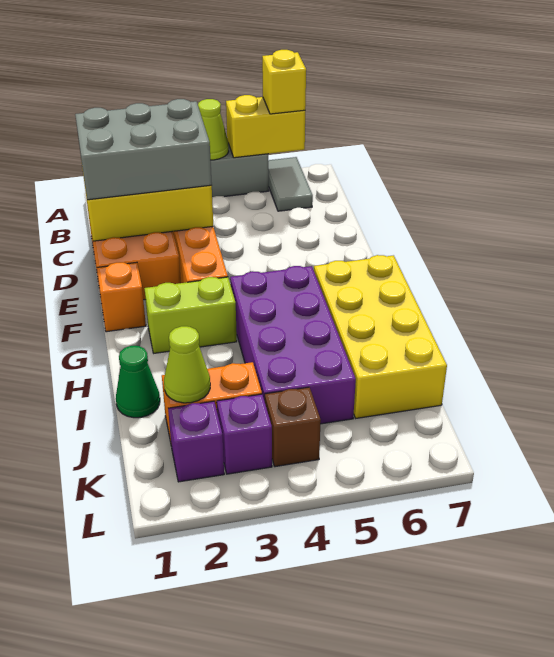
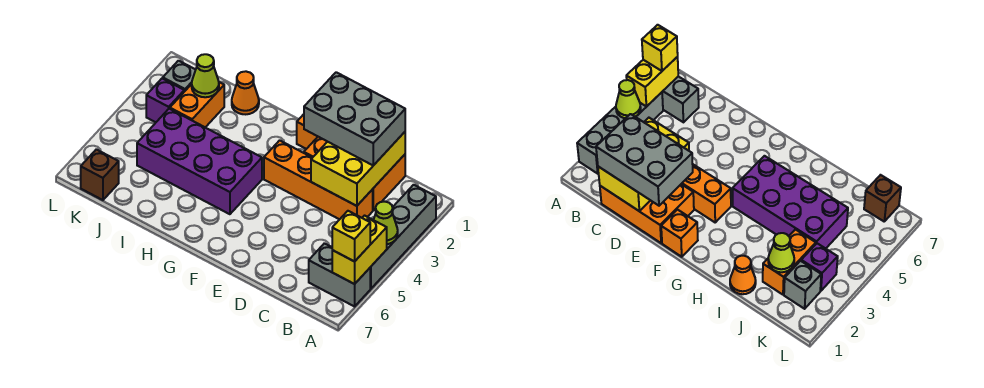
grey 1x2 tile [268,157,313,211] -> grey 1x2 brick [309,243,370,306]
grey 2x3 brick [75,99,212,200] -> grey 2x3 brick turned to [304,72,405,165]
lime 1x2 brick [144,277,237,353] -> none
yellow 2x4 brick [314,255,447,418] -> none
green 1x1 cone [116,346,160,418] -> orange 1x1 cone [232,71,259,114]
purple 1x1 brick [168,401,224,482] -> grey 1x1 brick [163,61,196,92]
brown 1x1 brick [265,387,321,467] -> brown 1x1 brick moved to [81,149,119,200]

